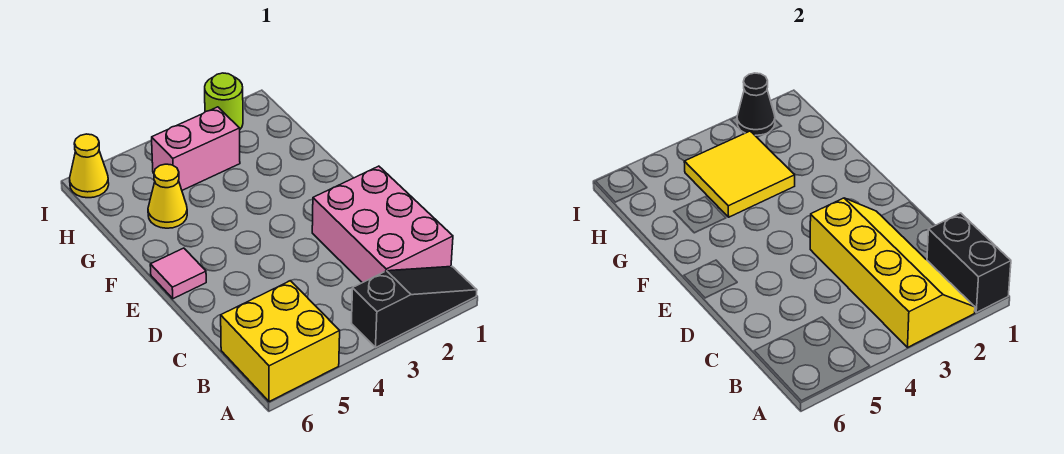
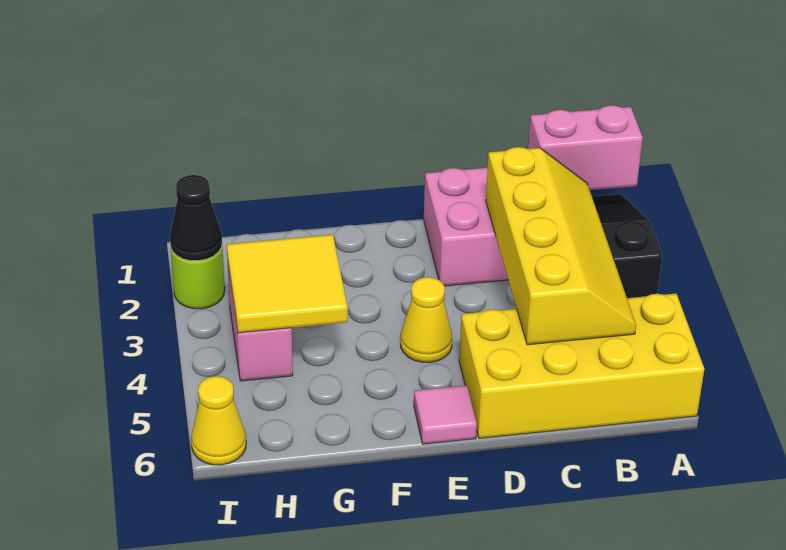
black 1x2 brick [927,213,1011,312] -> pink 1x2 brick [528,105,643,190]
yellow 2x4 slope [810,198,975,347] -> yellow 2x4 slope turned to [486,147,636,345]
yellow 2x2 brick [221,281,340,402] -> yellow 2x4 brick [459,294,704,438]
yellow 1x1 cone [148,164,187,228] -> yellow 1x1 cone moved to [401,277,452,362]

